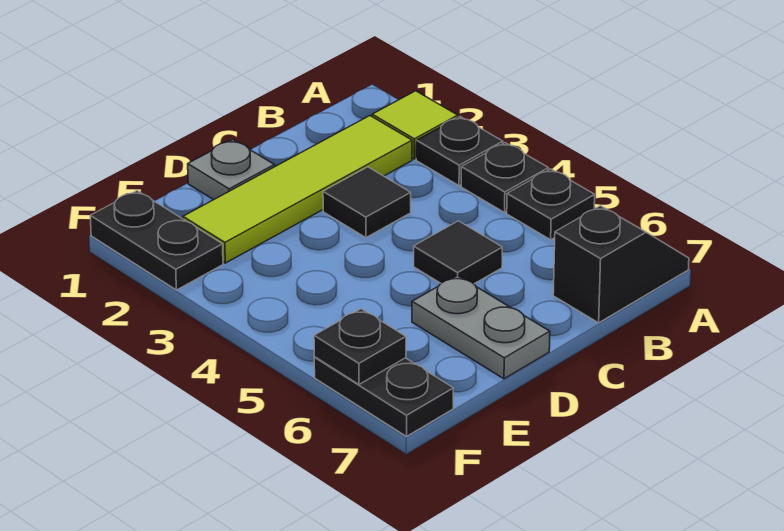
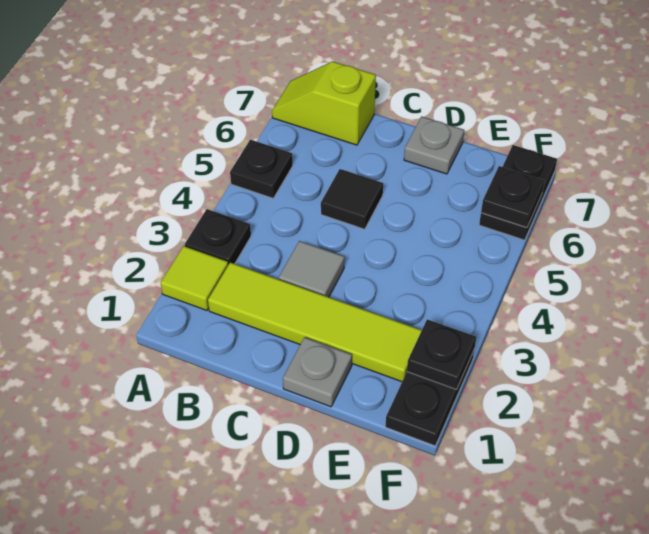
black 1x1 plate [461,143,548,212] -> black 1x1 plate moved to [407,319,476,390]
black 1x2 slope [553,206,689,323] -> lime 1x2 slope [272,61,376,145]
black 1x1 tile [323,167,411,238] -> grey 1x1 tile [279,241,344,297]
grey 1x2 plate [412,275,550,379] -> grey 1x1 plate [404,116,464,174]

